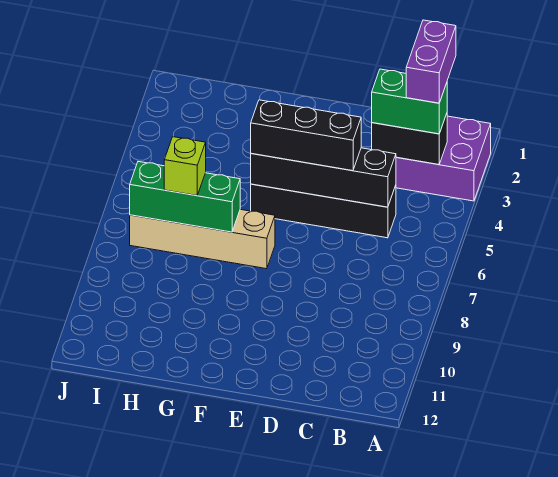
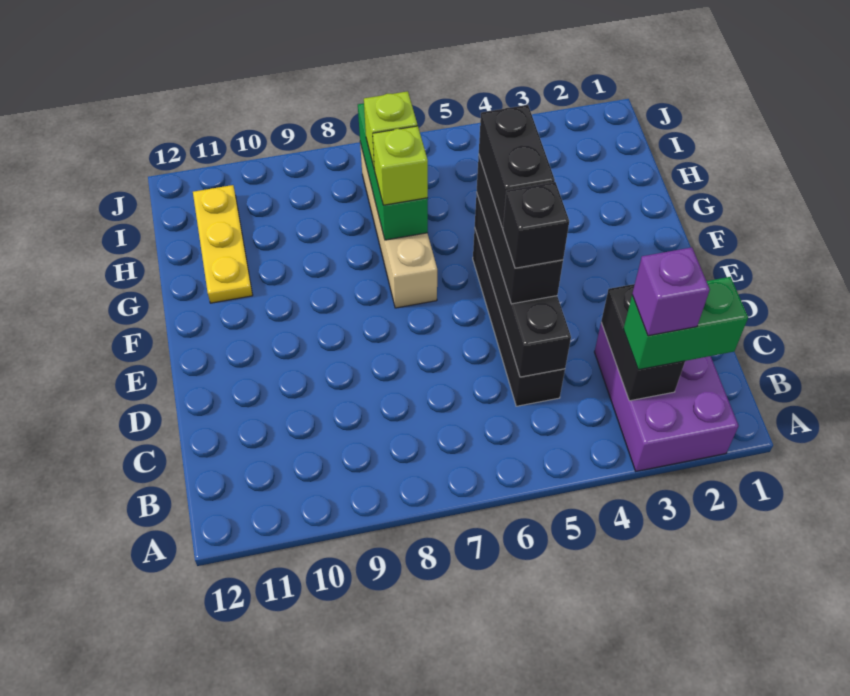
purple 1x2 brick [406,20,456,103] -> purple 1x1 brick [632,247,710,336]
green 1x2 brick [372,69,447,134] -> green 1x2 brick turned to [623,277,748,370]
none -> black 1x1 brick [503,182,569,268]
none -> black 1x2 brick [479,105,555,228]
none -> lime 1x1 brick [373,126,428,205]
none -> yellow 1x3 plate [193,185,253,303]

